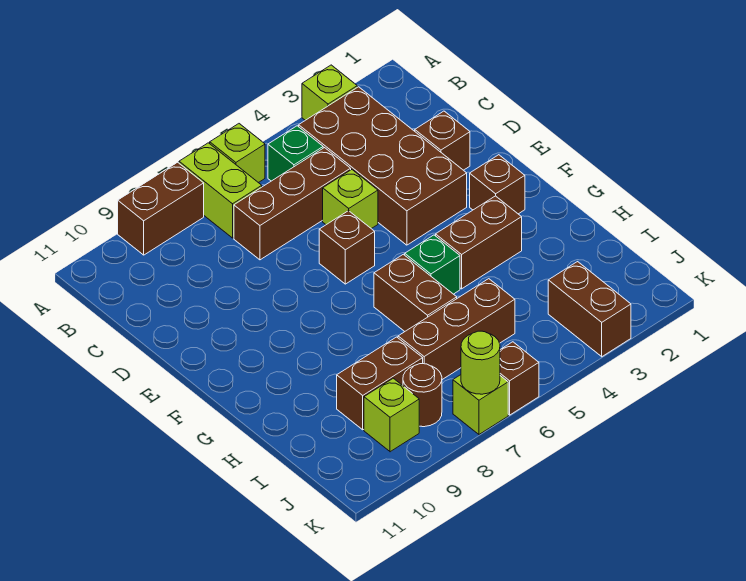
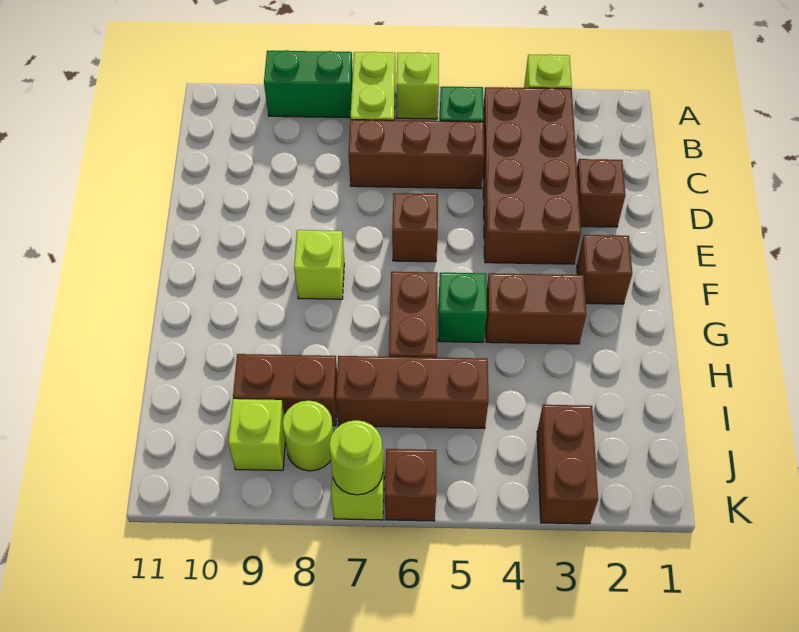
brown 1x2 brick [118,162,204,255] -> green 1x2 brick [264,50,353,118]
lime 1x1 brick [323,170,378,229] -> lime 1x1 brick moved to [294,230,344,299]
brown 1x1 round brick [403,364,442,427] -> lime 1x1 round brick [283,400,333,471]

